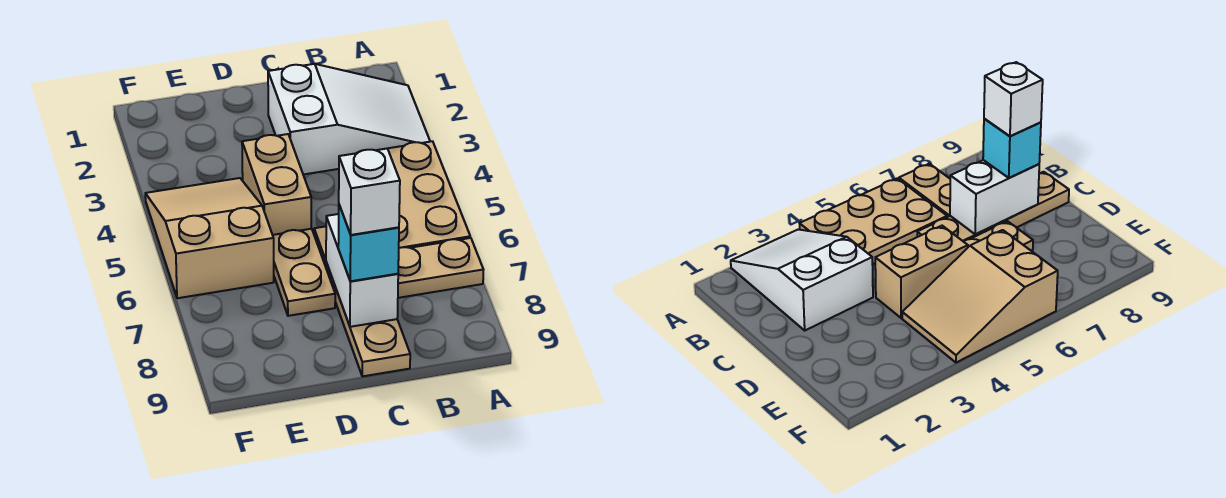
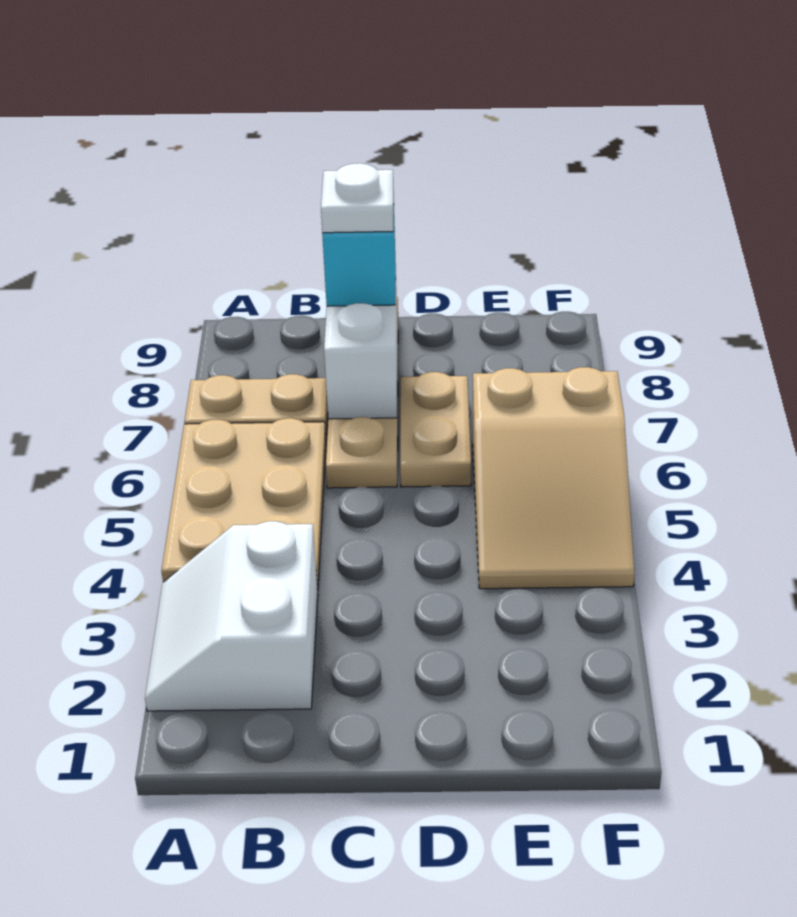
white 2x3 slope [268,64,430,175] -> white 2x2 slope [145,521,318,711]
white 1x1 brick [339,148,400,235] -> white 1x1 plate [321,163,394,233]
tan 1x2 brick [242,134,311,235] -> none

